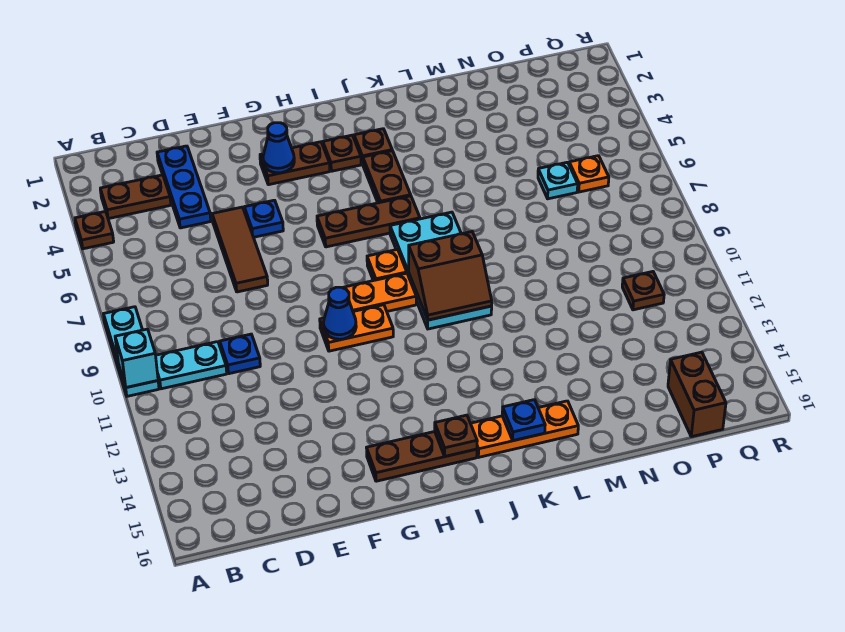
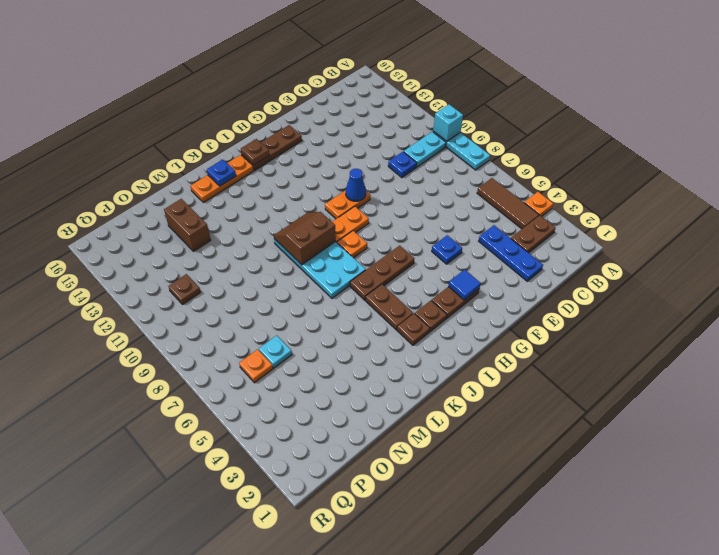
brown 1x1 plate [75,211,114,249] -> orange 1x1 plate [524,192,553,216]
brown 1x3 tile [212,207,268,292] -> brown 1x3 tile moved to [477,178,539,229]
blue 1x1 cone [263,123,294,173] -> blue 1x1 tile [448,270,481,300]
brown 1x2 brick [668,352,726,437] -> brown 1x2 brick moved to [164,199,211,251]

